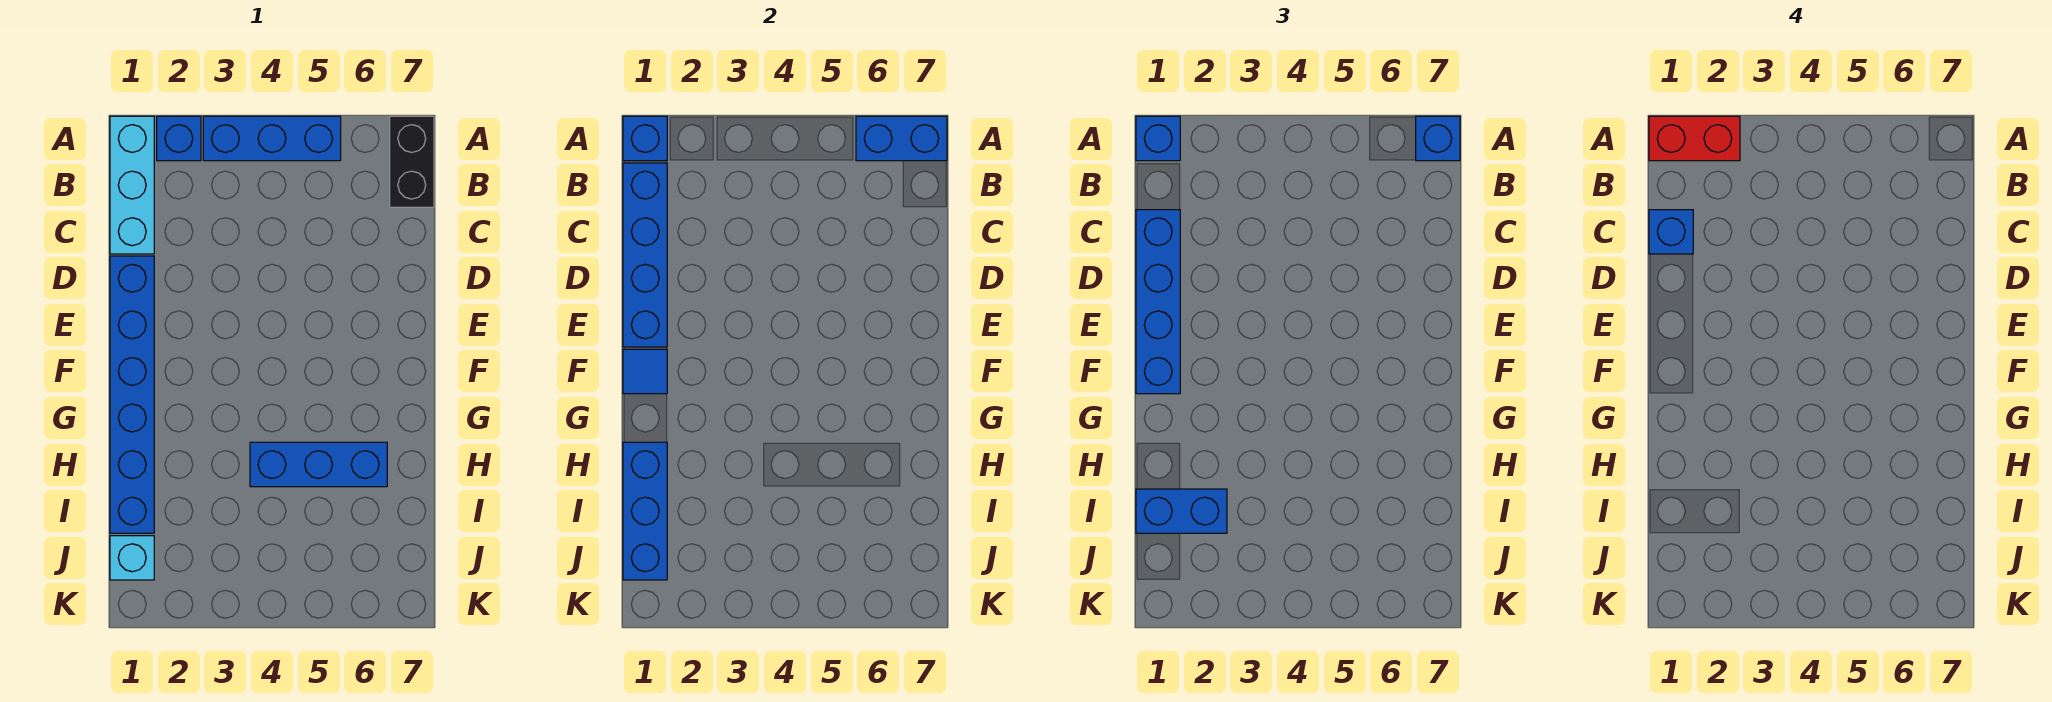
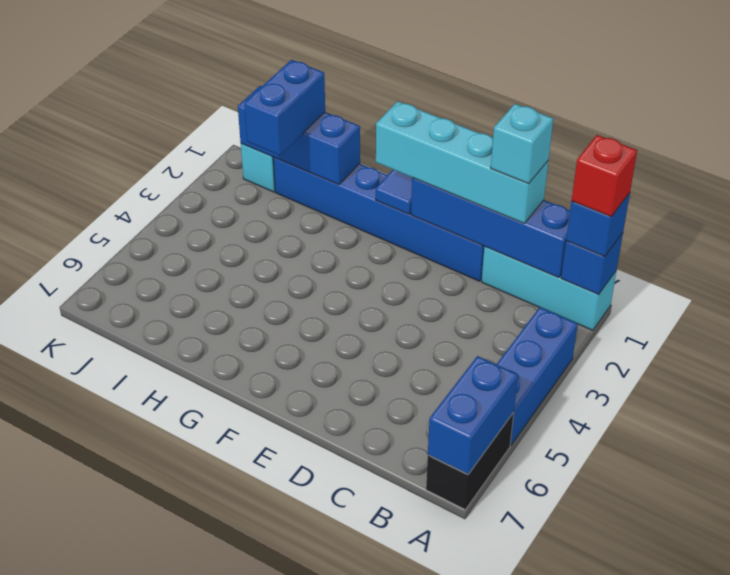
red 1x2 brick [1649,116,1740,161] -> red 1x1 brick [572,135,637,217]
blue 1x1 brick [157,116,201,161] -> none
black 1x2 brick [390,116,434,207] -> black 1x2 brick turned to [426,412,514,509]
blue 1x1 brick [1416,116,1460,161] -> none
blue 1x4 brick [1136,210,1180,394] -> cyan 1x4 brick [376,101,548,223]
blue 1x1 brick [1649,210,1693,254] -> cyan 1x1 brick [491,104,553,184]
blue 1x3 brick [250,442,387,487] -> none

